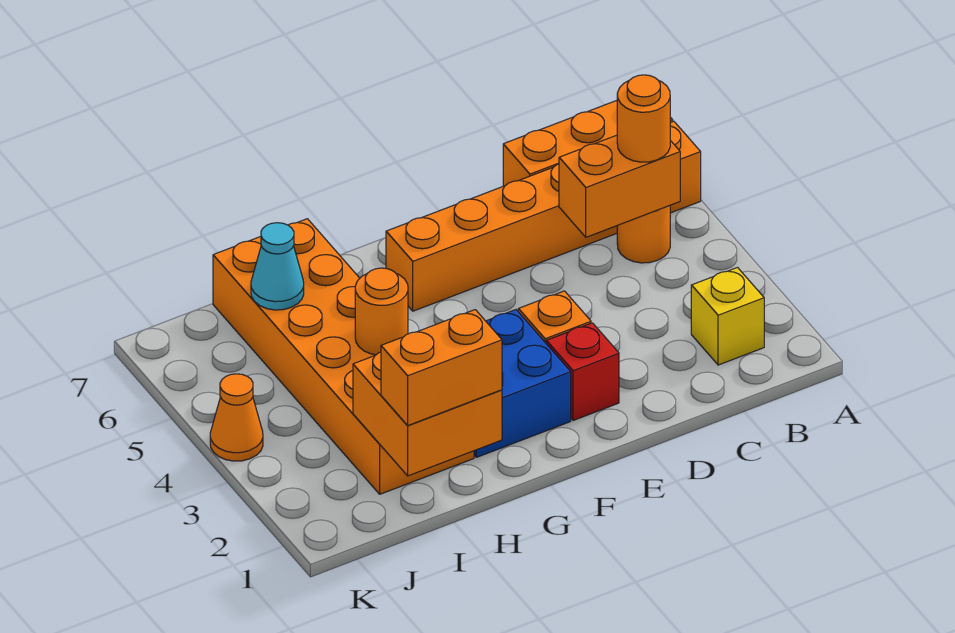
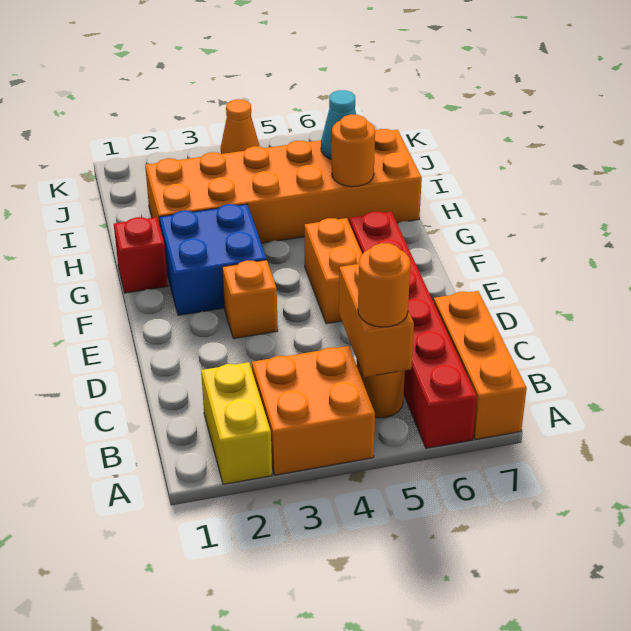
orange 1x6 brick [386,121,701,311] -> red 1x6 brick [349,212,477,448]
yellow 1x1 brick [691,268,764,365] -> yellow 1x2 brick [201,362,272,484]
red 1x1 brick [546,323,619,420] -> red 1x1 brick moved to [114,217,168,293]
orange 2x2 brick [353,352,502,476] -> orange 2x2 brick moved to [252,346,375,475]
orange 1x2 brick [381,310,502,426] -> orange 1x2 brick moved to [304,218,362,324]
orange 1x1 round brick [355,268,408,355] -> orange 1x1 round brick moved to [332,114,375,187]

